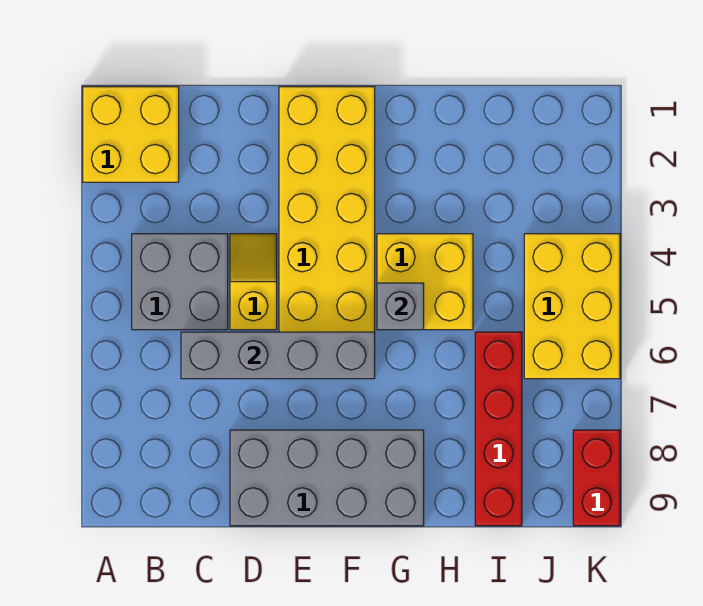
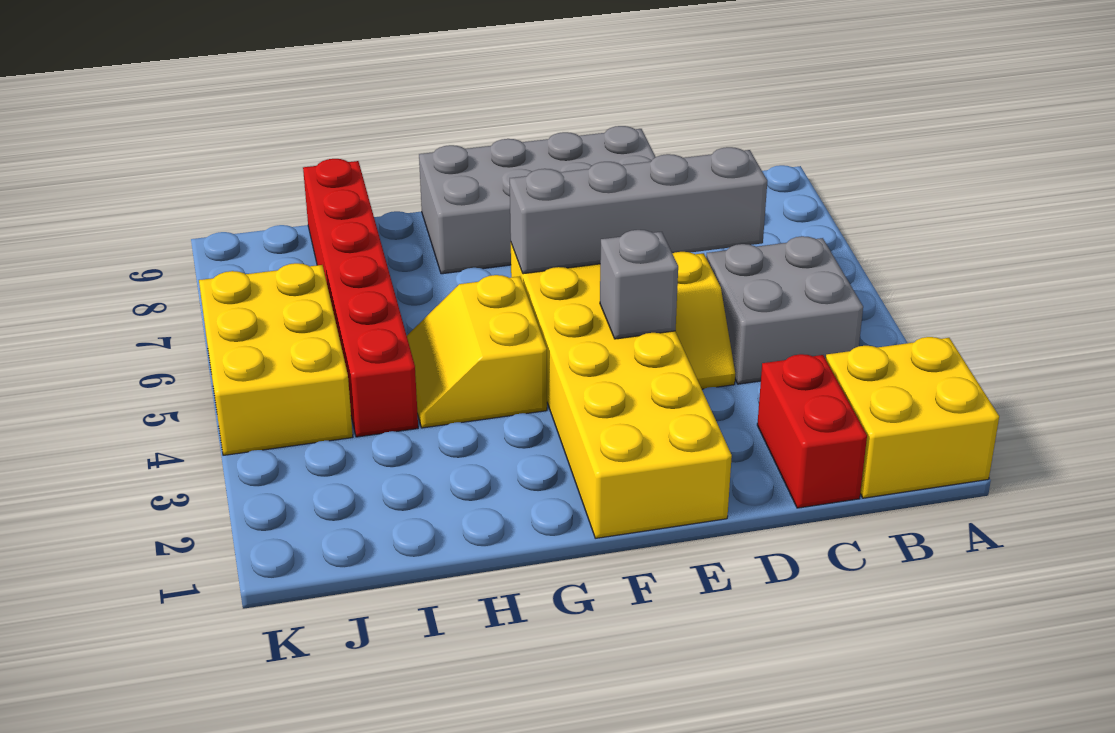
yellow 2x2 brick [377,234,473,330] -> yellow 2x2 slope [407,275,547,428]
grey 1x1 brick [377,283,424,330] -> grey 1x1 brick moved to [600,230,678,339]
red 1x4 brick [475,332,522,526] -> red 1x6 brick [303,159,418,437]
red 1x2 brick [573,430,620,526] -> red 1x2 brick moved to [757,354,867,508]

